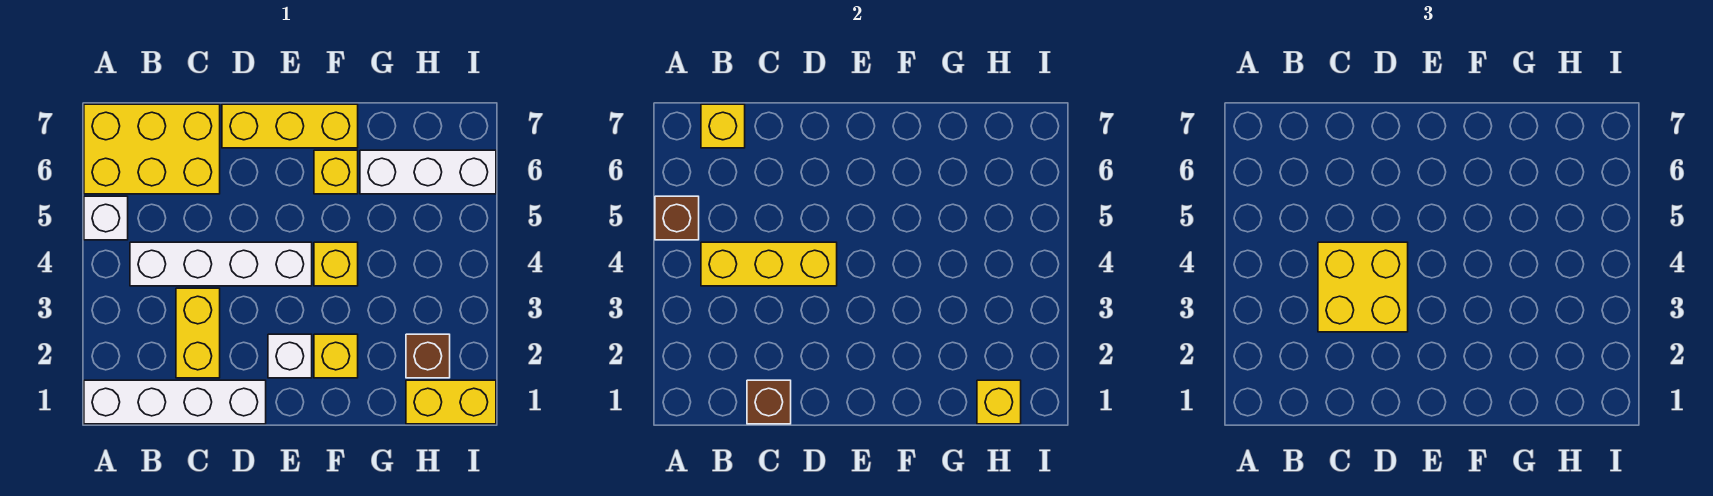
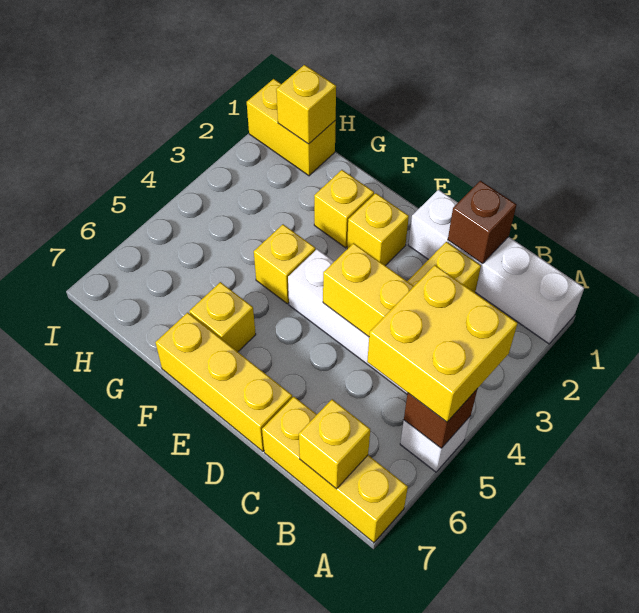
yellow 2x3 brick [84,104,220,194] -> yellow 1x3 brick [262,397,408,543]
yellow 2x2 brick [1318,242,1408,332] -> yellow 2x2 brick moved to [367,265,518,422]
white 1x1 brick [268,334,312,378] -> yellow 1x1 brick [347,193,409,266]
white 1x3 brick [360,150,496,194] -> none
brown 1x1 brick [406,334,450,378] -> none

